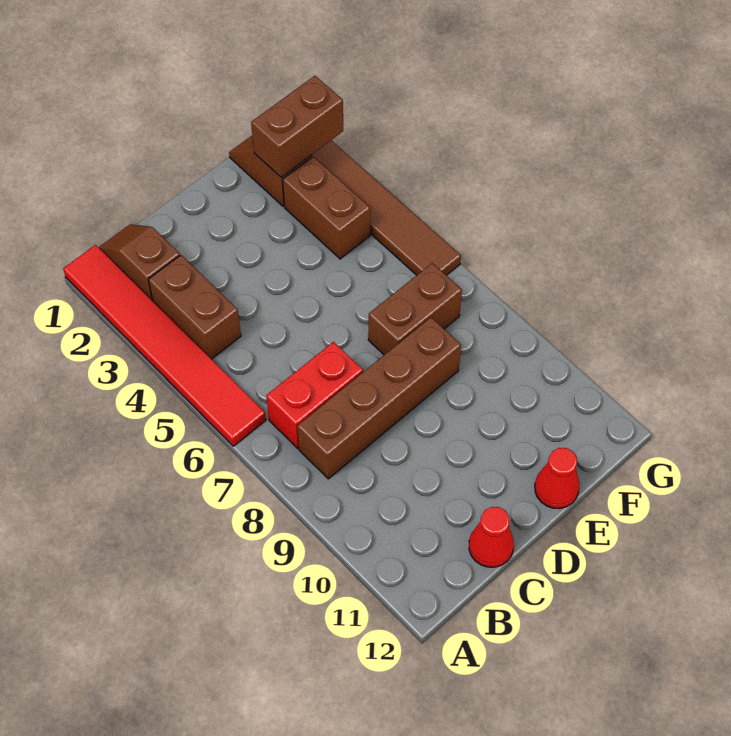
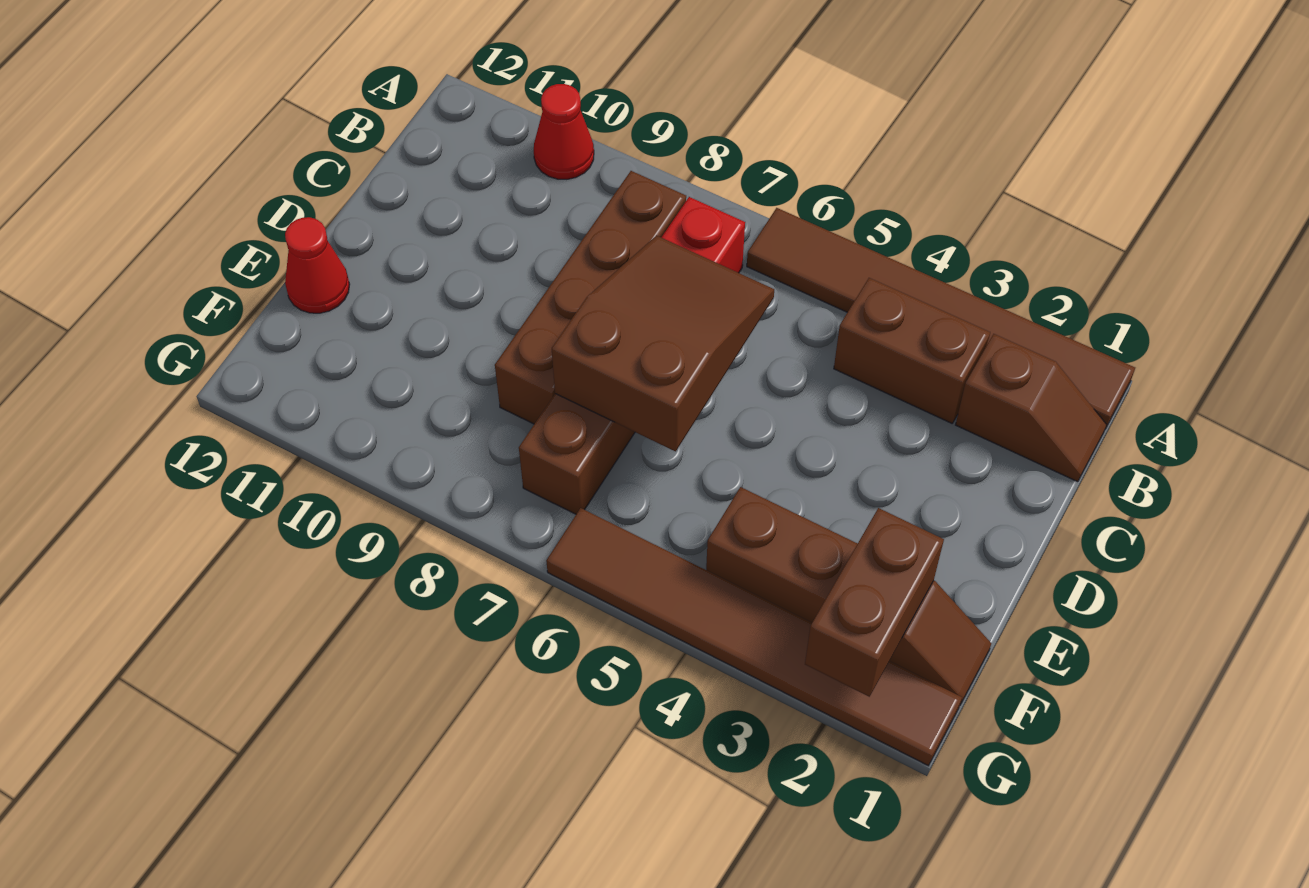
red 1x6 tile [63,245,266,446] -> brown 1x6 tile [747,208,1135,429]
none -> brown 2x3 slope [552,236,774,451]
red 1x1 cone [469,507,514,567] -> red 1x1 cone moved to [534,84,594,179]

